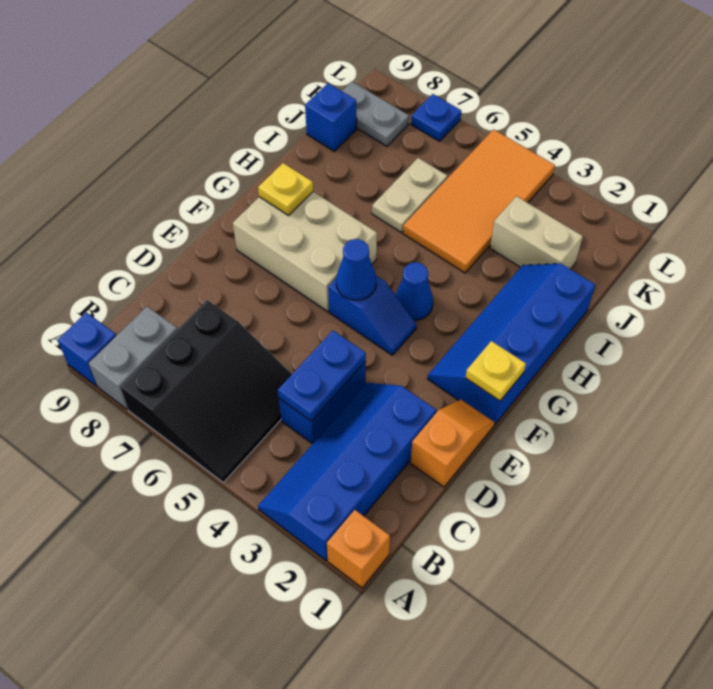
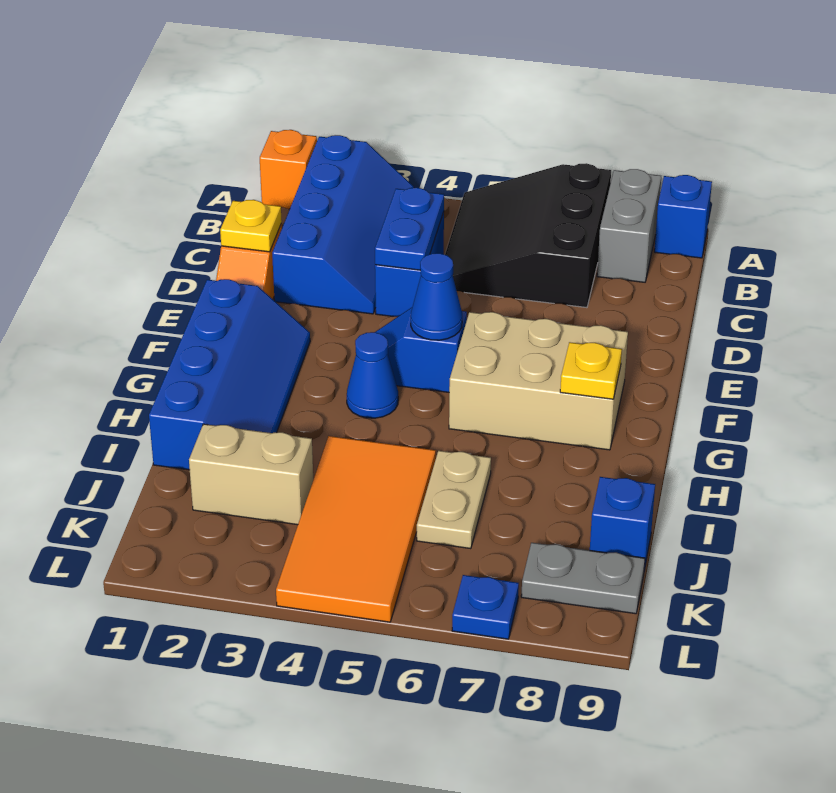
yellow 1x1 plate [466,341,526,401] -> yellow 1x1 plate moved to [220,200,282,252]

